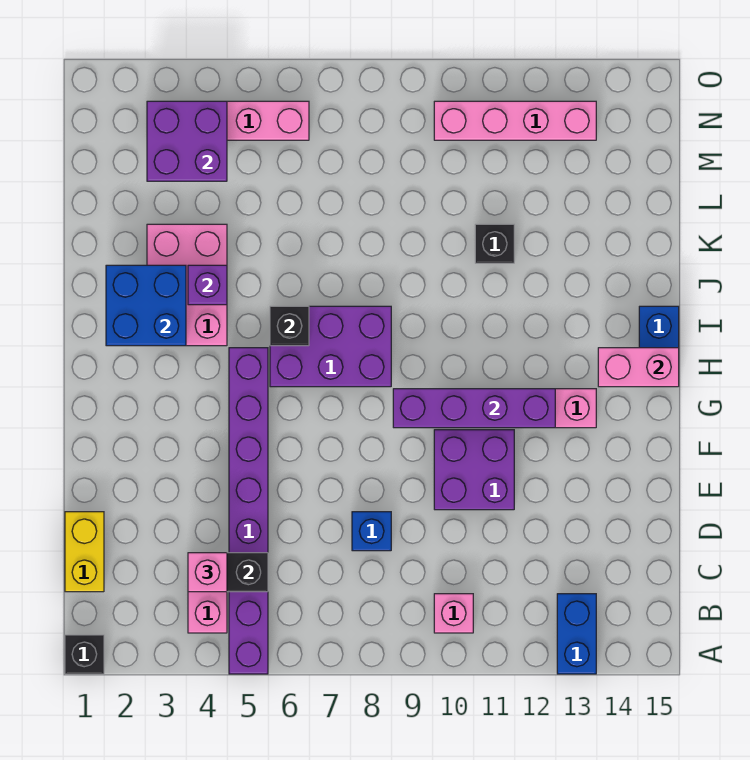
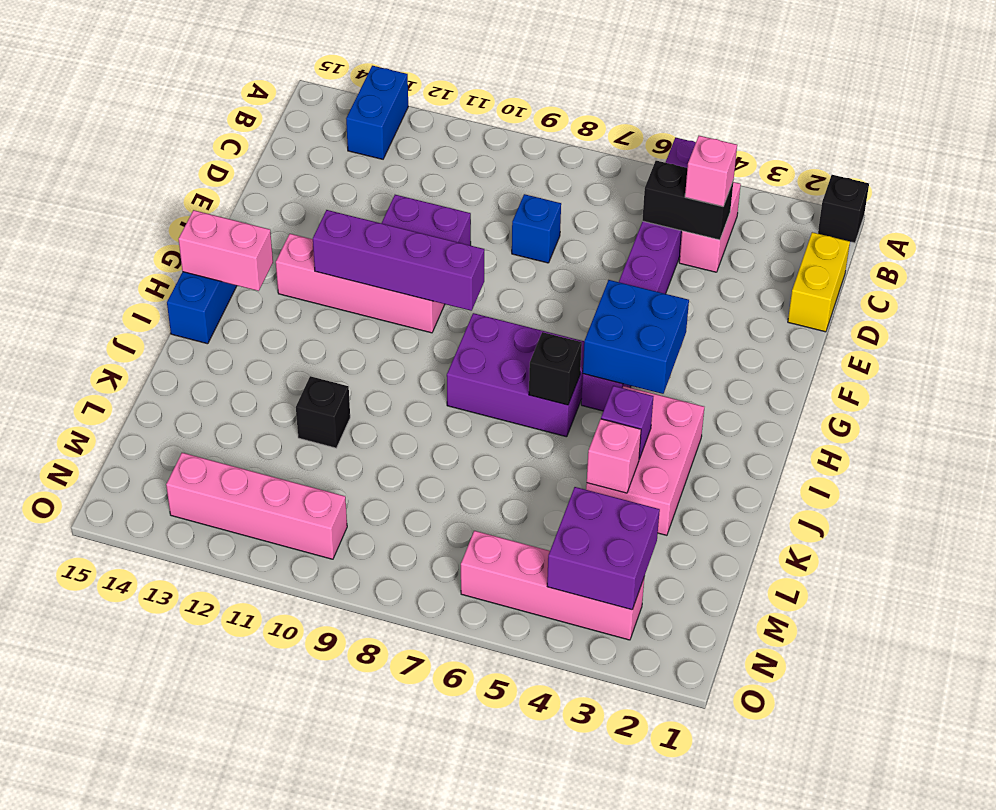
pink 1x1 brick [434,594,473,633] -> pink 1x1 brick moved to [587,419,641,493]
blue 2x2 brick [106,265,186,346] -> blue 2x2 brick moved to [583,280,689,394]

